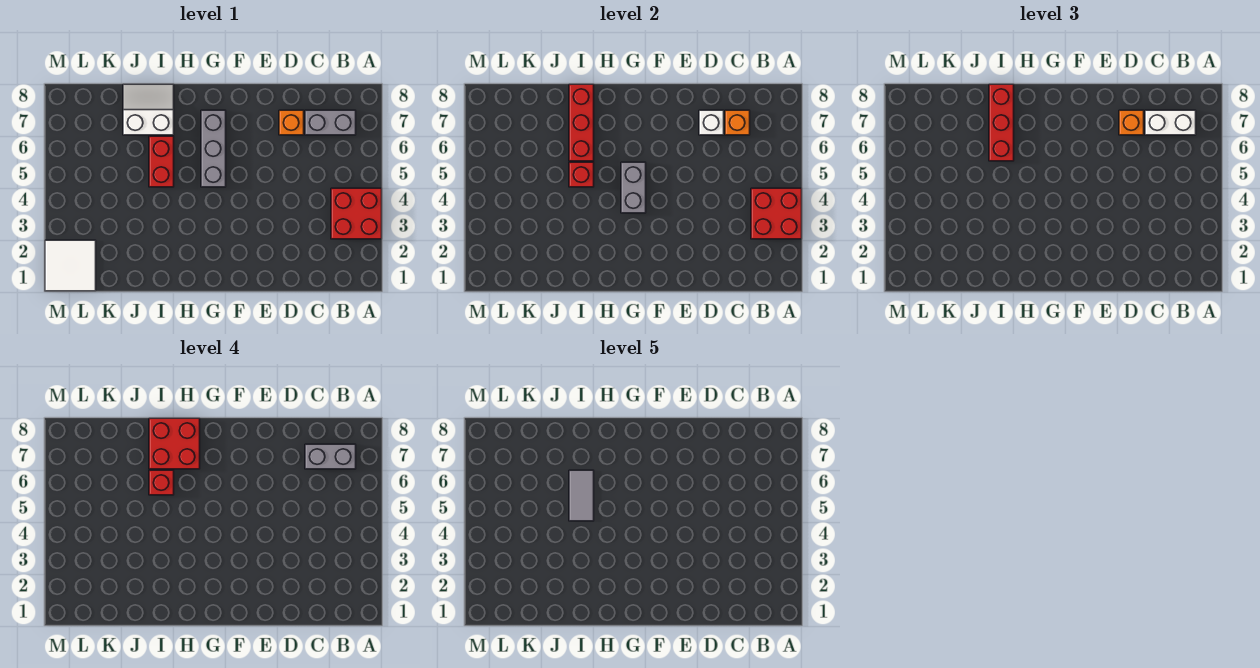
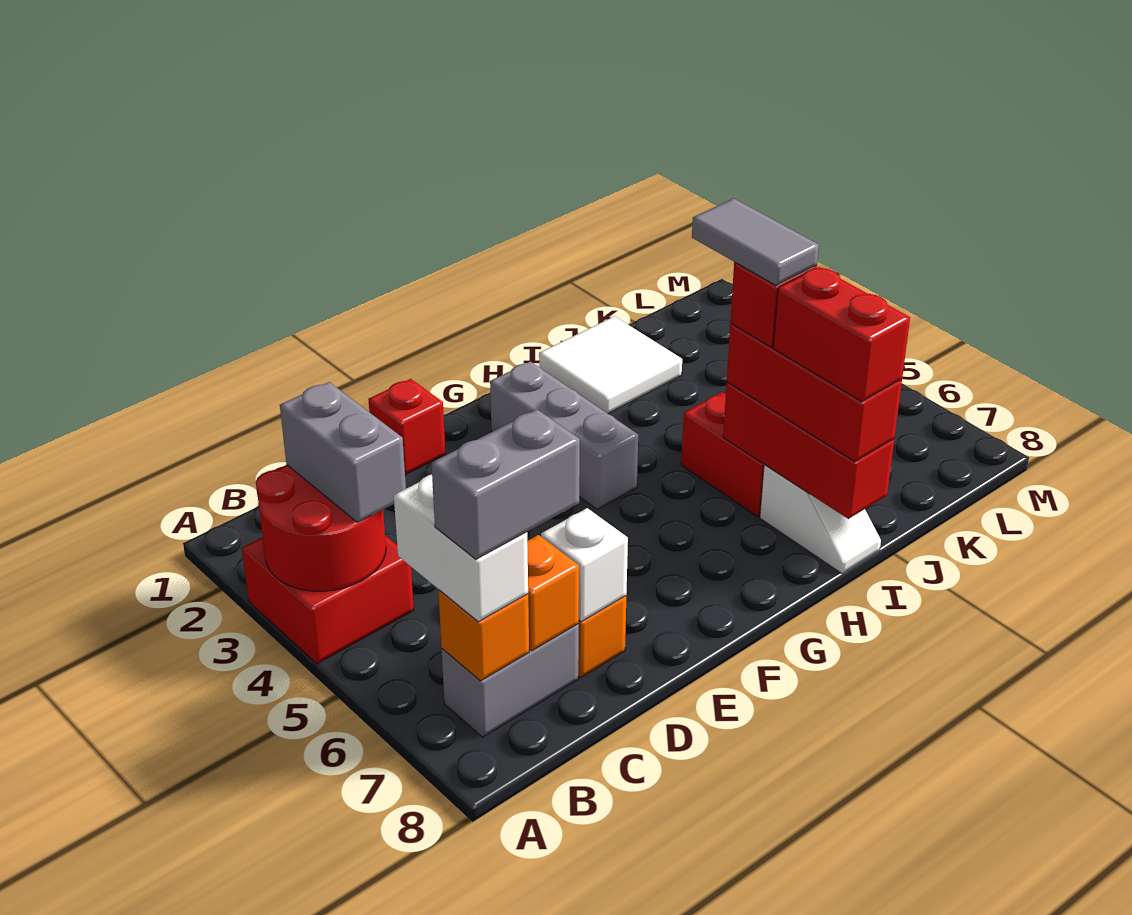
red 2x2 brick [751,188,802,239] -> red 2x2 round brick [256,465,386,591]
white 1x2 brick [1145,110,1196,135] -> white 1x2 brick turned to [394,475,528,622]
orange 1x1 brick [1119,110,1144,135] -> orange 1x1 brick moved to [438,590,529,681]
grey 1x2 brick [621,162,646,213] -> grey 1x2 brick moved to [280,382,406,522]
grey 1x3 brick [201,110,226,187] -> grey 1x3 brick moved to [490,362,638,509]
red 2x2 brick [149,418,200,469] -> red 1x2 brick [773,267,910,402]
red 1x1 brick [569,162,594,187] -> red 1x1 brick moved to [368,379,445,475]
white 2x2 slope [123,84,174,135] -> white 1x2 slope [760,465,881,574]
white 2x2 tile [45,240,96,291] -> white 2x2 tile moved to [539,316,682,414]

